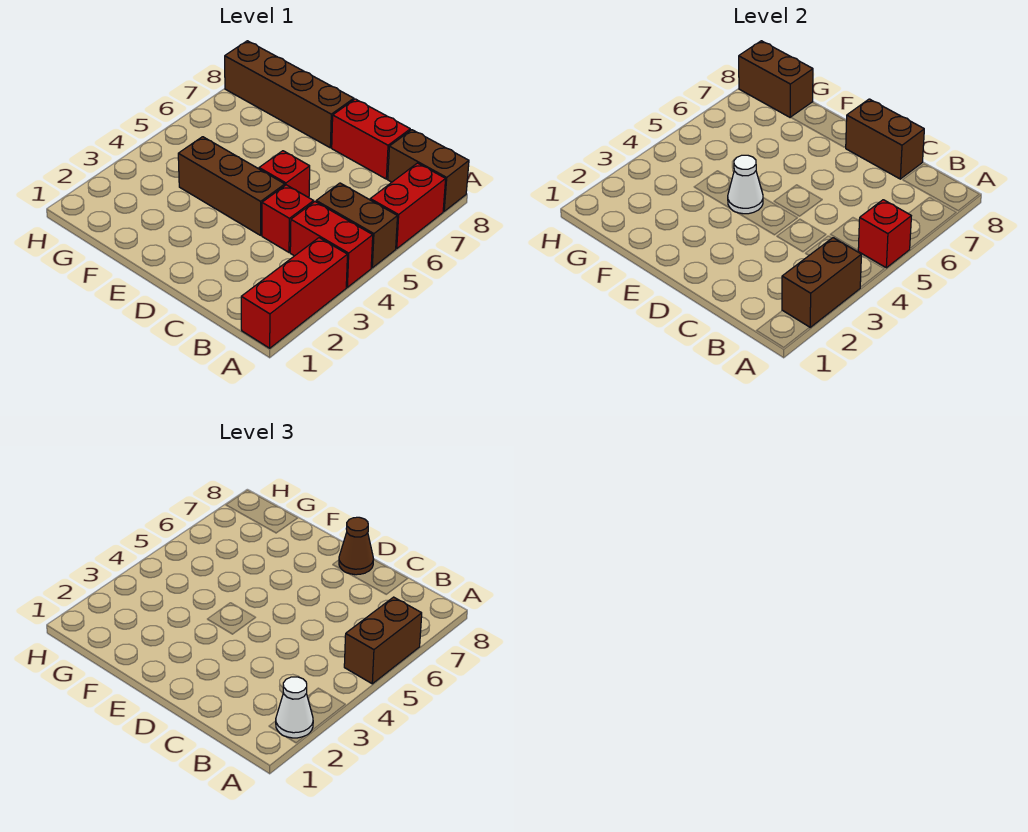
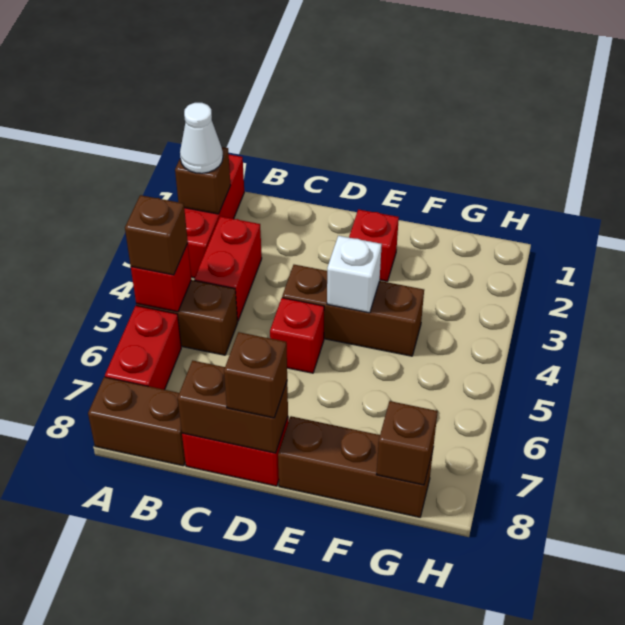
brown 1x2 brick [782,238,861,327] -> brown 1x1 brick [175,147,231,214]
red 1x2 brick [290,202,373,287] -> red 1x2 brick turned to [194,216,262,321]
brown 1x2 brick [344,597,422,684] -> brown 1x1 brick [125,195,188,275]
red 1x1 brick [262,185,314,252] -> red 1x1 brick moved to [349,209,399,281]
brown 1x1 cone [339,517,373,575] -> brown 1x1 brick [224,332,287,418]
white 1x1 cone [728,155,763,214] -> white 1x1 brick [327,236,382,313]
brown 1x4 brick [225,41,354,148] -> brown 1x3 brick [278,416,433,517]
brown 1x2 brick [739,41,813,117] -> brown 1x1 brick [376,401,438,485]

